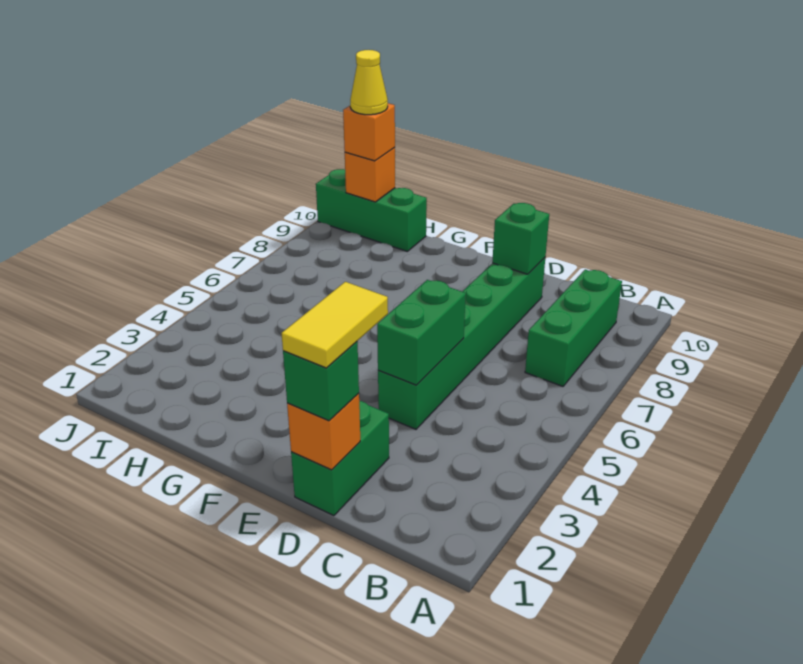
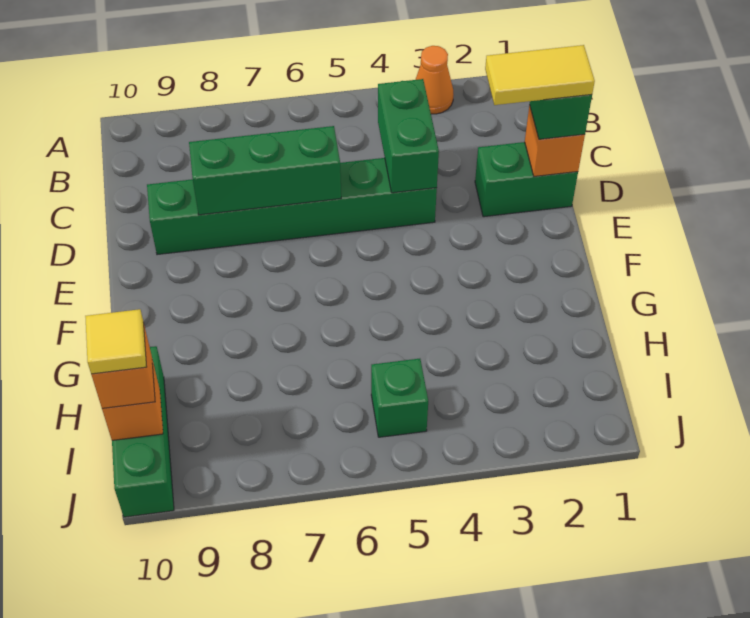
none -> orange 1x1 cone [416,46,454,114]
green 1x3 brick [525,270,622,386] -> green 1x3 brick moved to [189,126,341,215]
green 1x2 brick [377,280,466,385] -> green 1x2 brick turned to [378,79,439,193]
green 1x1 brick [492,203,549,274] -> green 1x1 brick moved to [371,359,428,437]
yellow 1x1 cone [350,50,388,115] -> yellow 1x1 tile [85,309,146,374]

